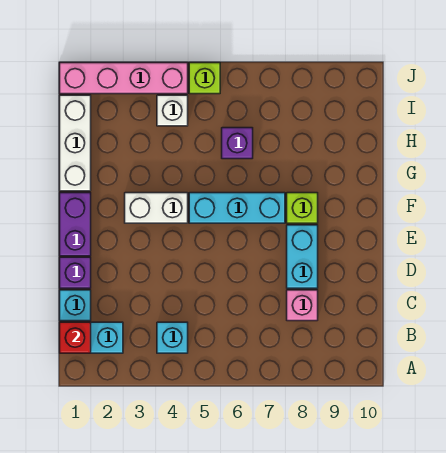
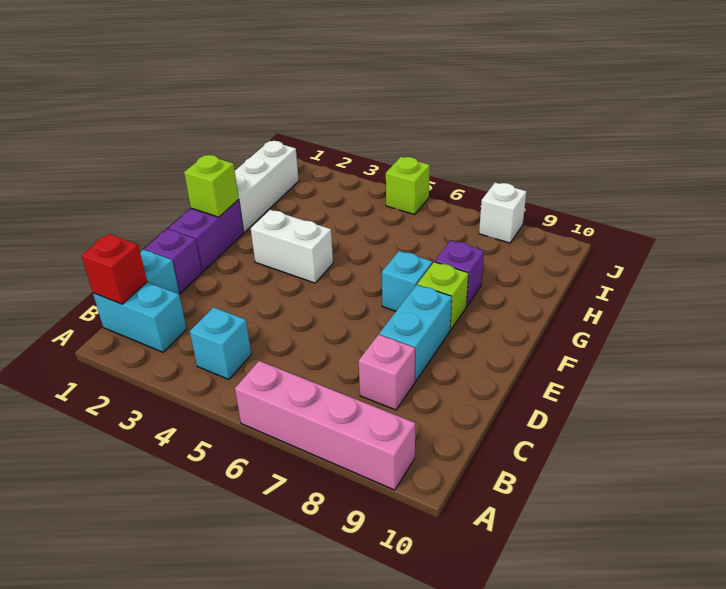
none -> lime 1x1 brick [184,155,239,217]
cyan 1x3 brick [189,193,285,223] -> cyan 1x1 brick [382,251,433,311]
purple 1x1 brick [222,128,253,159] -> purple 1x1 brick moved to [435,240,484,307]
white 1x1 brick [157,95,188,126] -> white 1x1 brick moved to [479,183,527,243]
pink 1x4 brick [60,63,188,94] -> pink 1x4 brick moved to [235,361,415,490]

